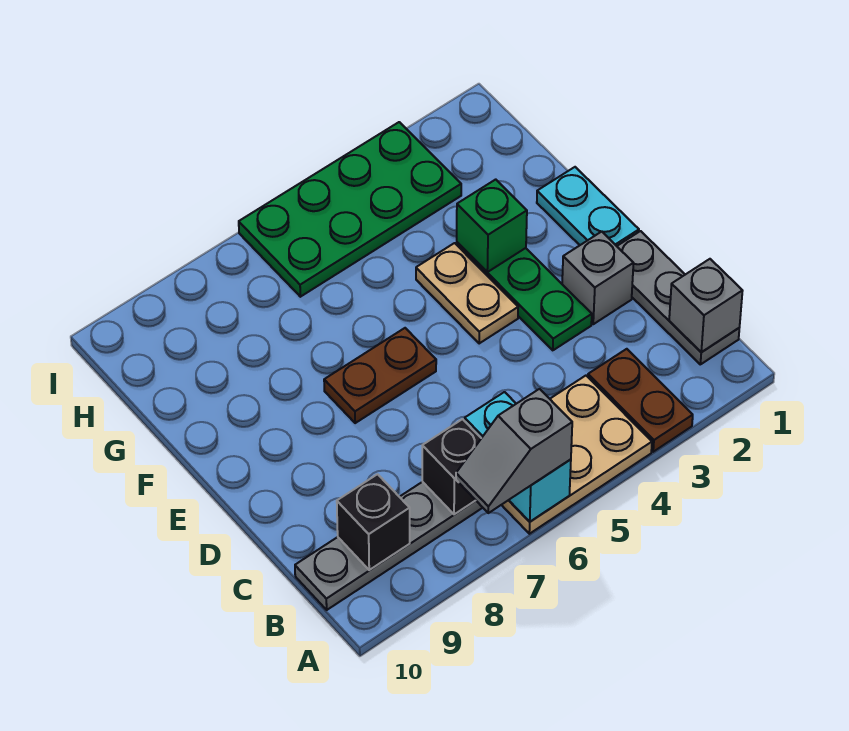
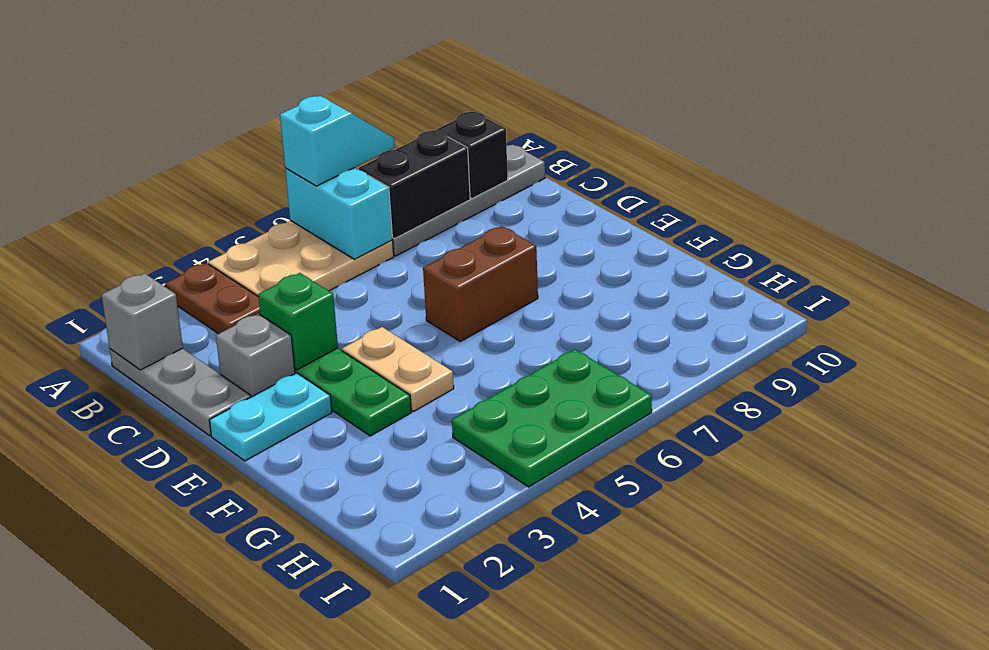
grey 1x2 slope [456,389,572,513] -> cyan 1x2 slope [280,96,395,186]
black 1x1 brick [422,419,481,514] -> black 1x2 brick [359,130,470,239]
cyan 1x2 plate [537,167,639,246] -> cyan 1x2 plate turned to [209,373,332,461]
brown 1x2 plate [324,328,436,423] -> brown 1x2 brick [423,226,538,341]
green 1x1 brick [457,179,527,272] -> green 1x1 brick moved to [258,273,338,370]
green 2x4 plate [239,122,461,297] -> green 2x3 plate [452,349,652,487]

